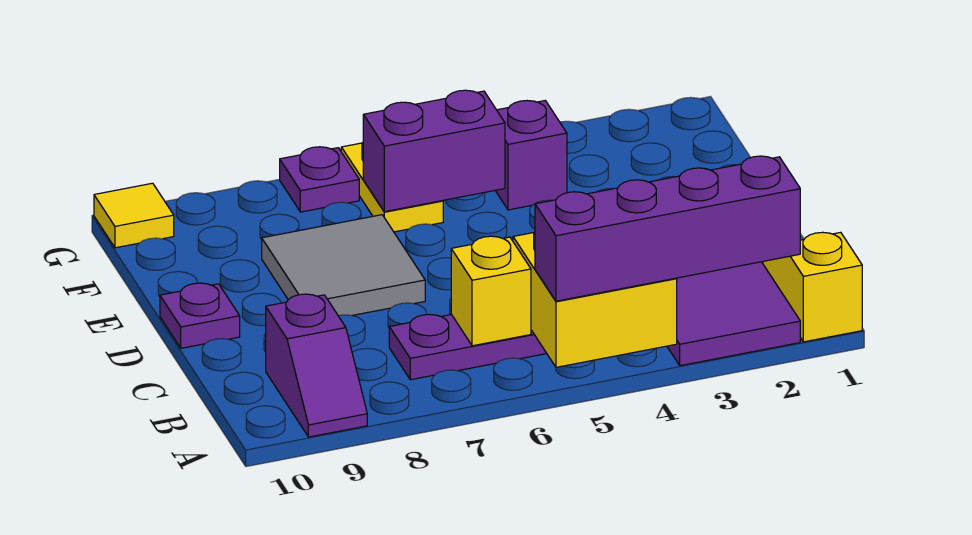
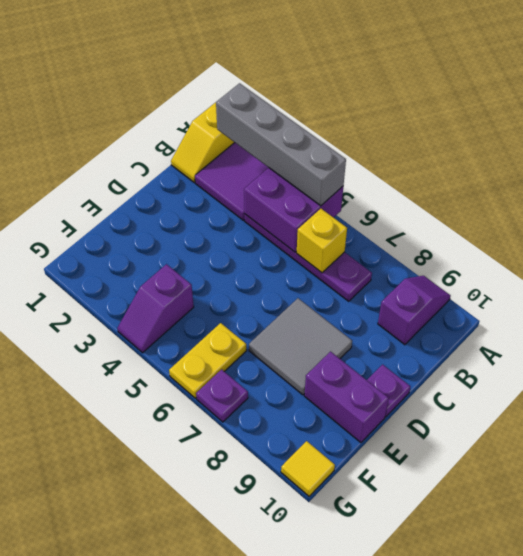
purple 1x4 brick [535,156,800,301] -> grey 1x4 brick [216,83,346,206]
yellow 2x2 brick [513,232,677,367] -> purple 2x2 brick [244,168,343,252]
purple 1x2 brick [363,90,505,212] -> purple 1x2 brick moved to [304,352,389,443]

